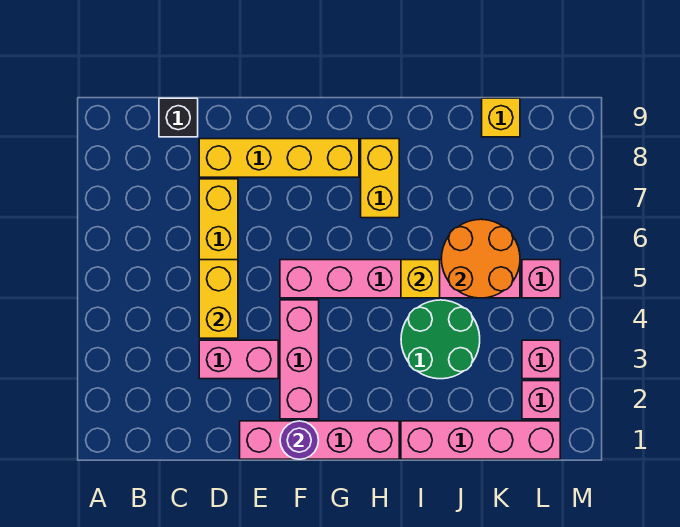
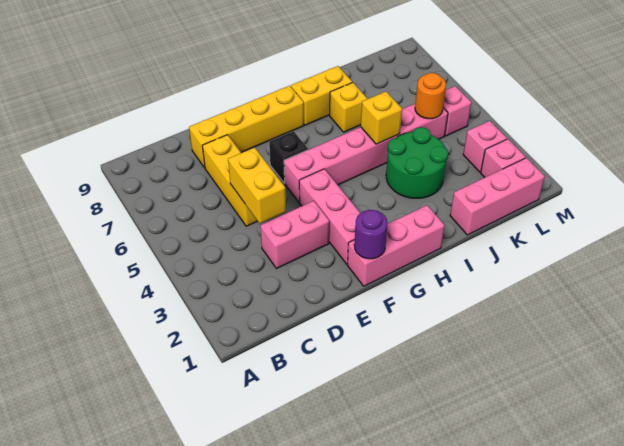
black 1x1 brick [159,98,198,137] -> black 1x1 brick moved to [269,131,308,183]
pink 1x4 brick [240,421,399,459] -> pink 1x3 brick [347,205,445,286]
yellow 1x2 brick [361,139,399,218] -> yellow 1x2 brick turned to [291,66,352,125]
pink 1x4 brick [401,421,560,459] -> pink 1x3 brick [450,158,545,235]
orange 2x2 round brick [441,219,520,298] -> orange 1x1 round brick [415,73,446,119]
yellow 1x1 brick [482,98,520,137] -> yellow 1x1 brick moved to [330,82,367,132]

